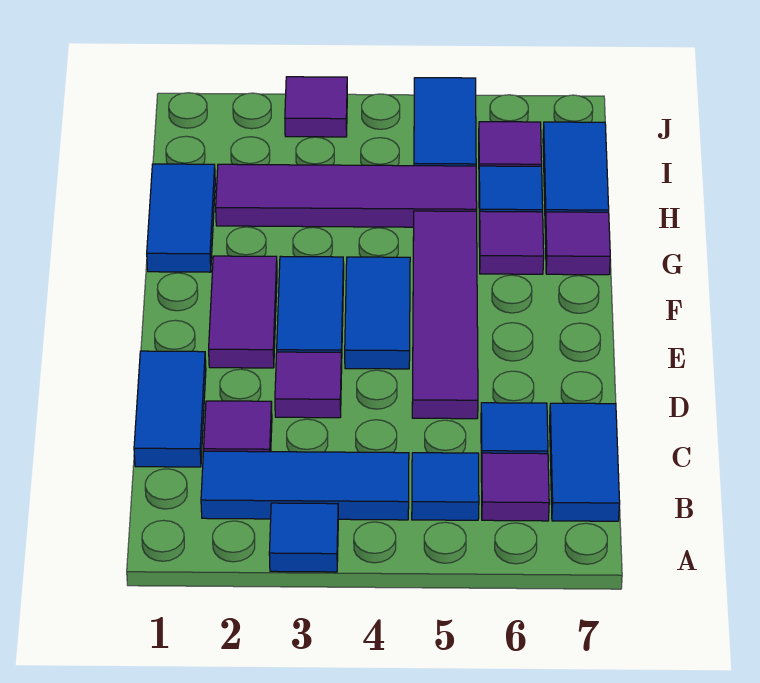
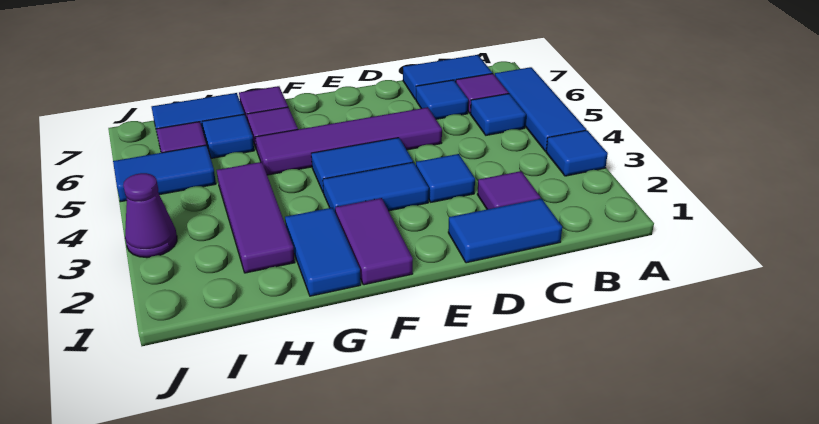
blue 1x3 tile [201,451,409,520] -> blue 1x3 tile moved to [495,67,586,151]
purple 1x1 tile [275,352,342,418] -> blue 1x1 tile [416,154,475,202]
purple 1x2 tile [209,256,277,368] -> purple 1x2 tile turned to [335,198,413,285]
blue 1x2 tile [147,164,215,272] -> blue 1x2 tile turned to [285,208,361,296]
purple 1x4 tile [216,164,477,227] -> purple 1x3 tile [217,162,295,273]
purple 1x1 tile [285,77,347,137] -> purple 1x1 cone [123,173,177,258]

